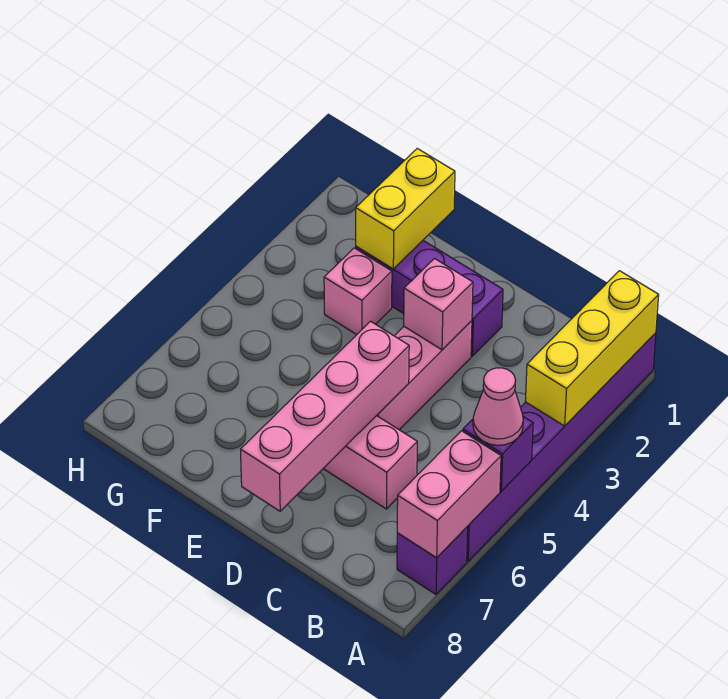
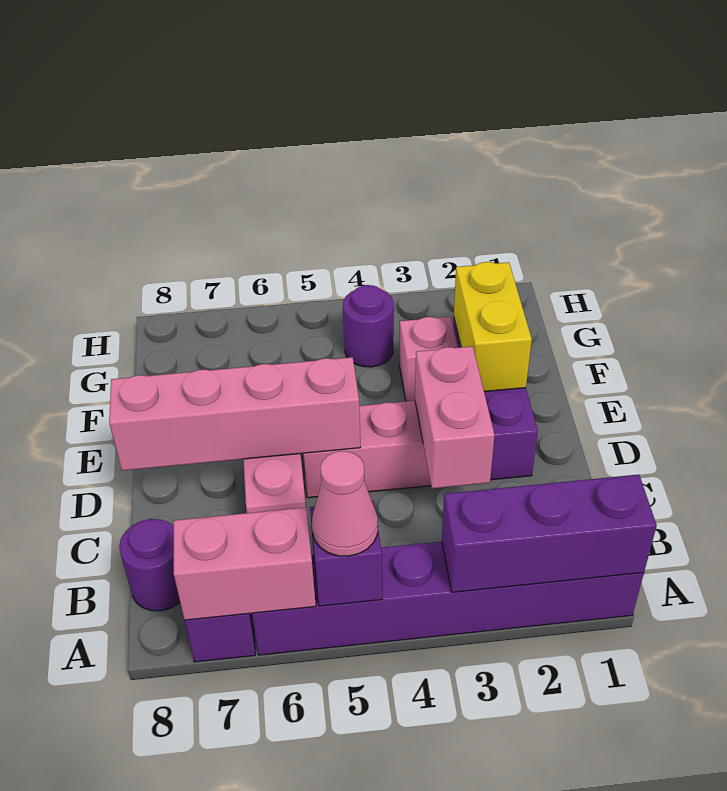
yellow 1x3 brick [525,271,659,426] -> purple 1x3 brick [442,475,657,592]
none -> purple 1x1 round brick [119,519,180,611]
pink 1x1 brick [404,259,473,350] -> pink 1x2 brick [415,346,495,488]
yellow 1x2 brick [356,149,455,269] -> yellow 1x2 brick turned to [454,262,532,392]
none -> purple 1x1 round brick [343,285,394,367]

